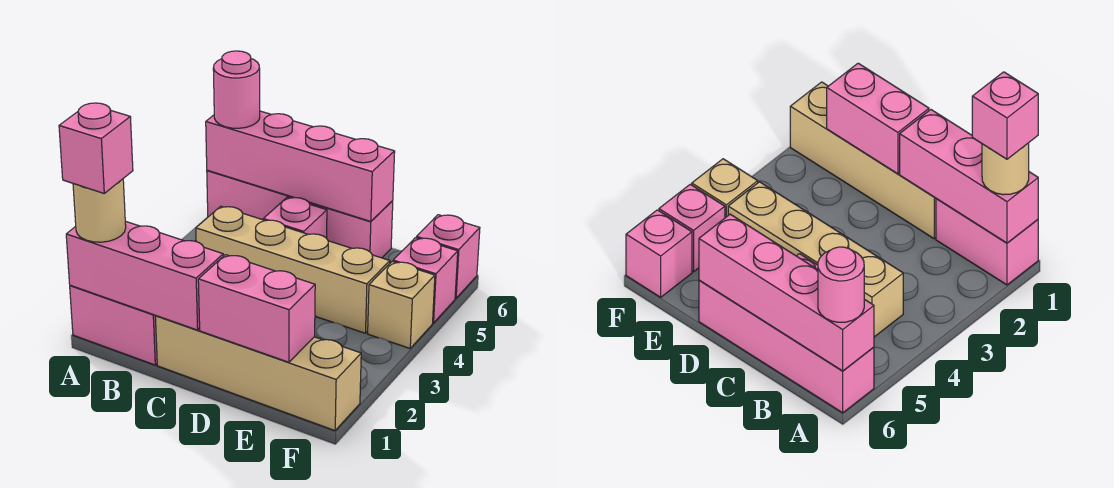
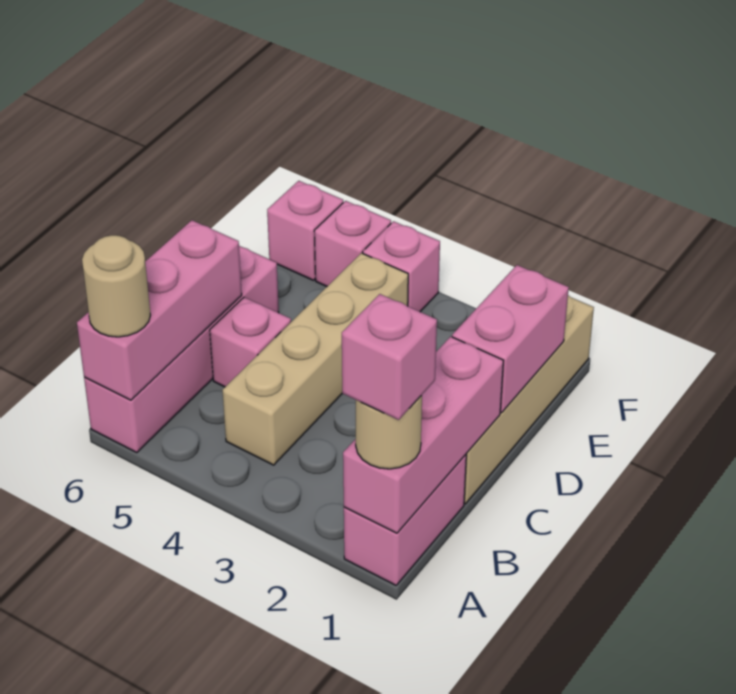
pink 1x4 brick [206,111,395,221] -> pink 1x3 brick [77,220,242,400]
pink 1x1 round brick [213,51,260,128] -> tan 1x1 round brick [82,235,150,337]
tan 1x1 brick [368,261,435,348] -> pink 1x1 brick [363,221,440,312]

